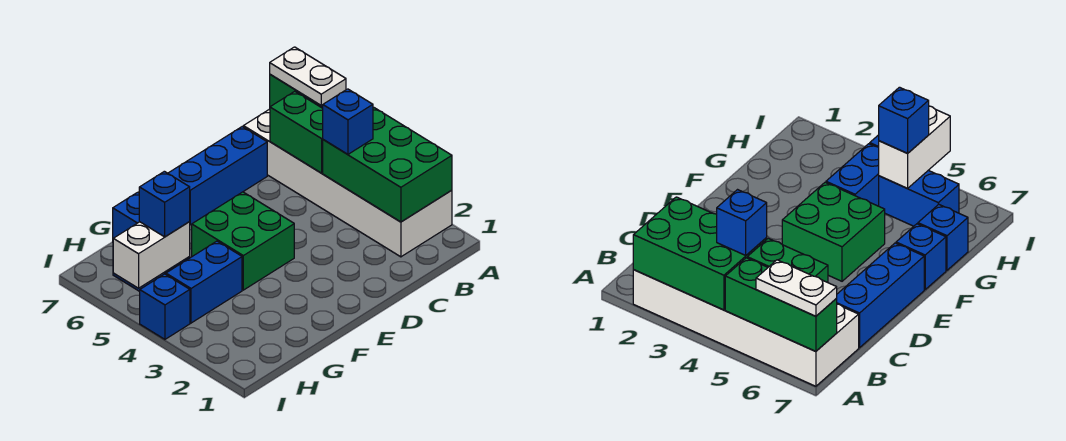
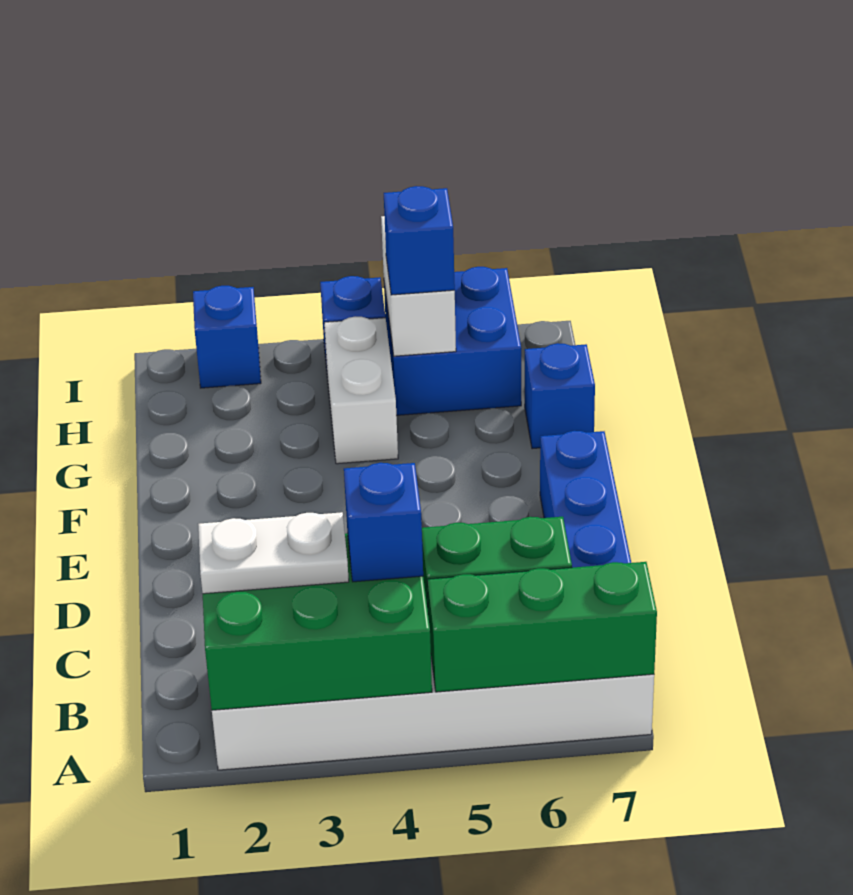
white 1x2 plate [270,47,346,105] -> white 1x2 plate moved to [198,512,349,594]
green 2x2 brick [192,192,294,290] -> none
blue 1x1 brick [896,224,946,290] -> blue 1x1 brick moved to [193,286,261,388]
blue 1x2 brick [166,241,242,323] -> white 1x2 brick [324,317,398,464]
blue 1x2 brick [879,170,959,226] -> blue 2x2 brick [384,267,521,415]

